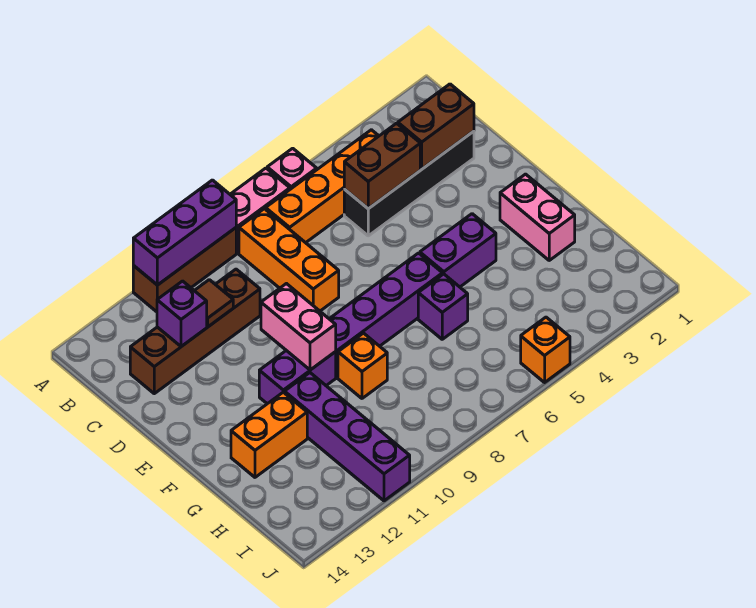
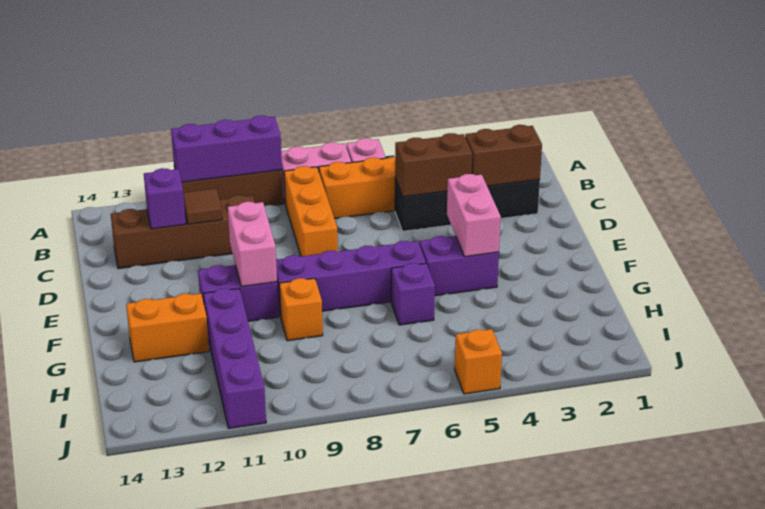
pink 1x2 brick [500,174,575,260] -> pink 1x2 brick moved to [447,174,501,257]

